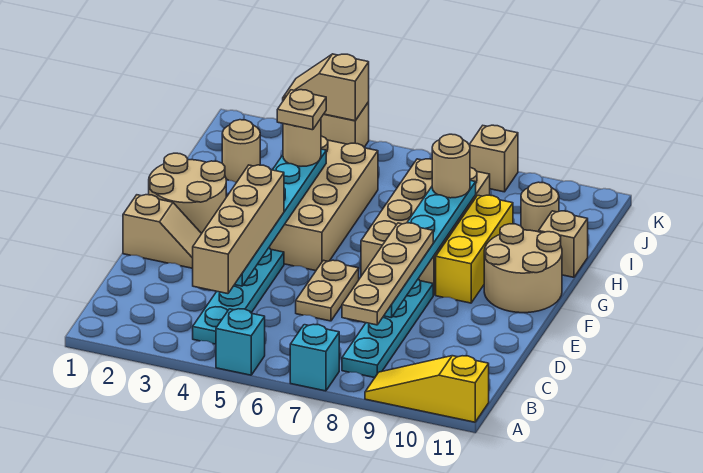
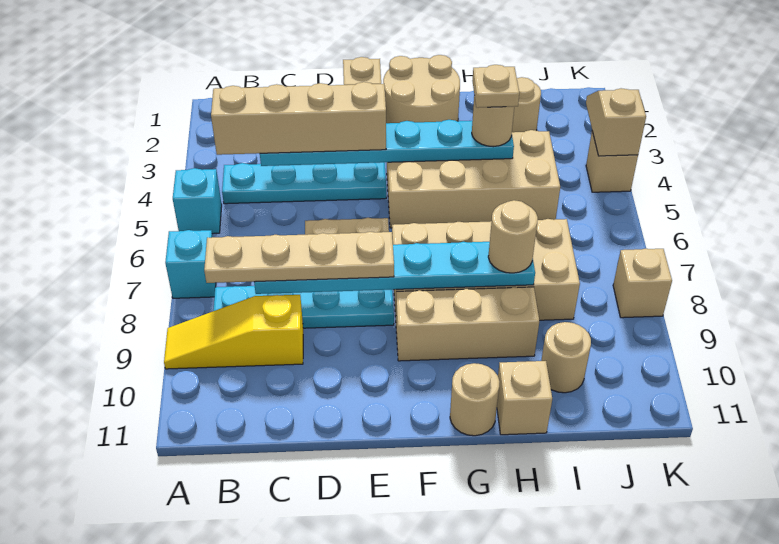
yellow 1x3 slope [365,356,489,422] -> yellow 1x3 slope turned to [164,295,303,369]
yellow 1x3 brick [436,195,513,303] -> tan 1x3 brick [396,287,539,361]
tan 2x2 round brick [484,224,562,313] -> tan 1x1 round brick [450,363,500,436]

